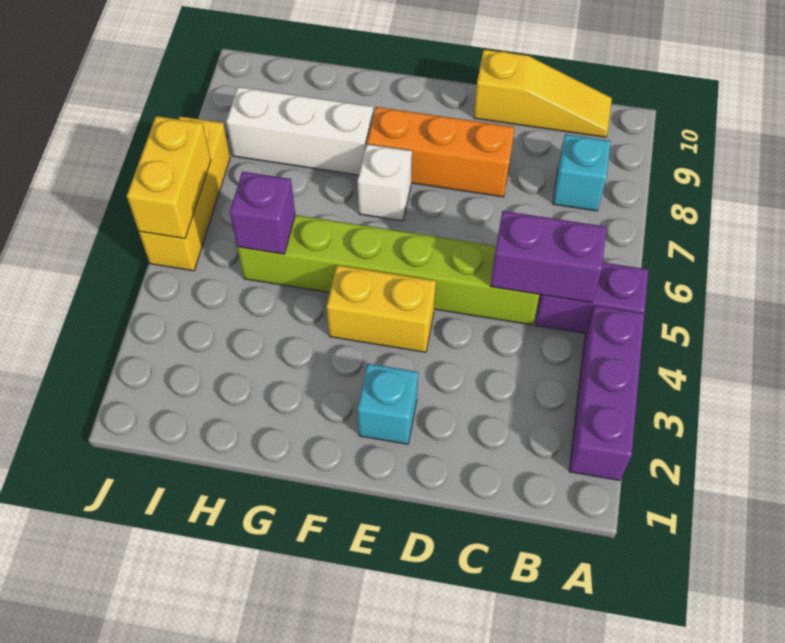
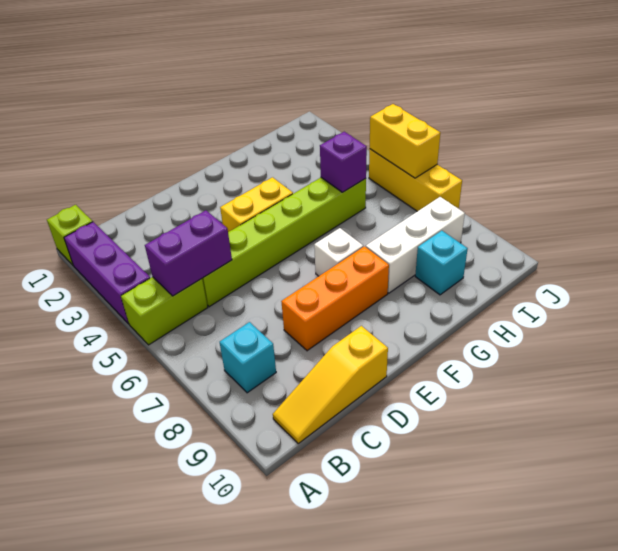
none -> lime 1x1 brick [47,205,93,265]
purple 1x2 brick [536,262,648,333] -> lime 1x2 brick [121,277,208,345]
cyan 1x1 brick [357,364,418,444] -> cyan 1x1 brick moved to [415,231,468,295]

